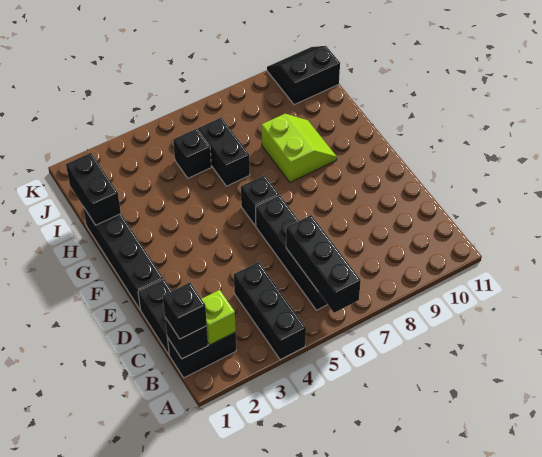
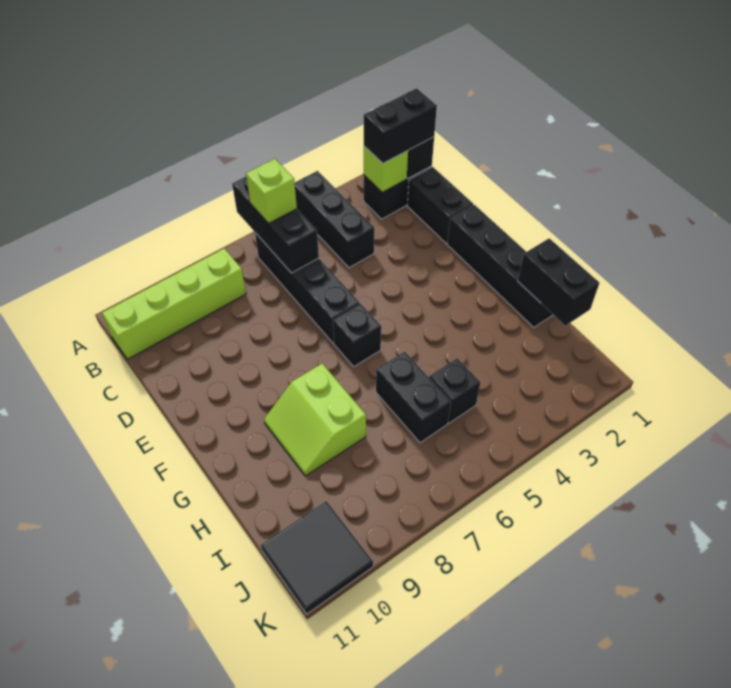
black 1x1 brick [163,282,207,339] -> black 1x2 brick [364,88,437,163]
none -> lime 1x1 brick [246,159,297,223]
none -> lime 1x4 brick [102,248,246,359]
black 2x2 slope [267,46,340,105] -> black 2x2 tile [261,501,373,614]

